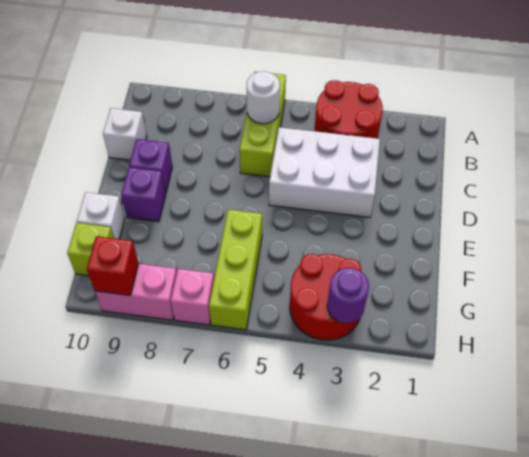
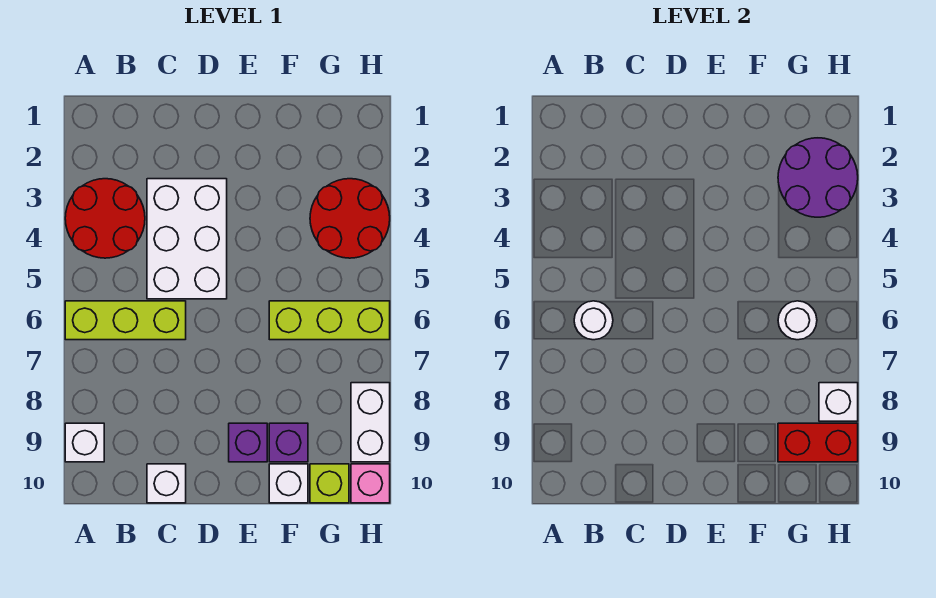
none -> white 1x1 brick [65,423,104,462]
purple 1x1 brick [129,139,172,193] -> purple 1x1 brick moved to [269,423,308,462]
none -> white 1x1 round brick [778,301,817,340]
purple 1x1 round brick [327,268,369,323] -> purple 2x2 round brick [778,138,858,217]
pink 1x1 brick [171,269,214,325] -> pink 1x1 brick moved to [351,464,390,503]
pink 1x2 brick [95,264,177,320] -> white 1x2 brick [351,383,390,462]
none -> white 1x1 brick [819,383,858,421]
red 1x1 brick [87,236,139,295] -> red 1x2 brick [778,423,858,462]

